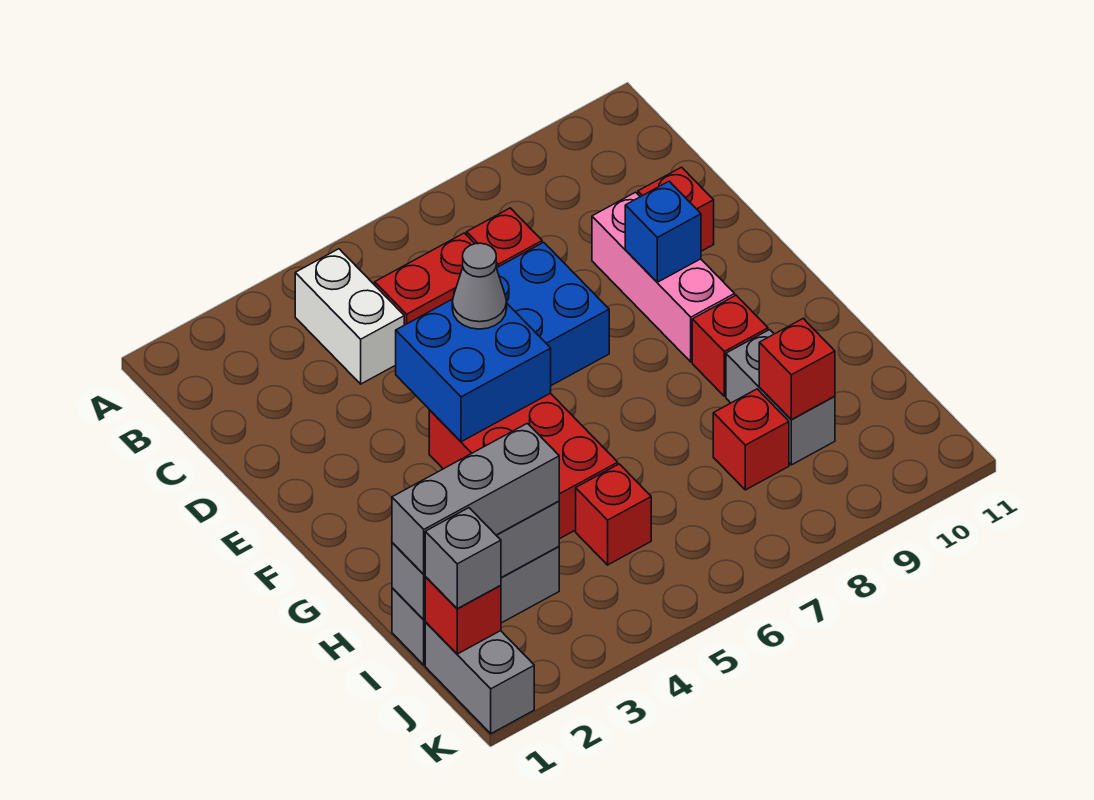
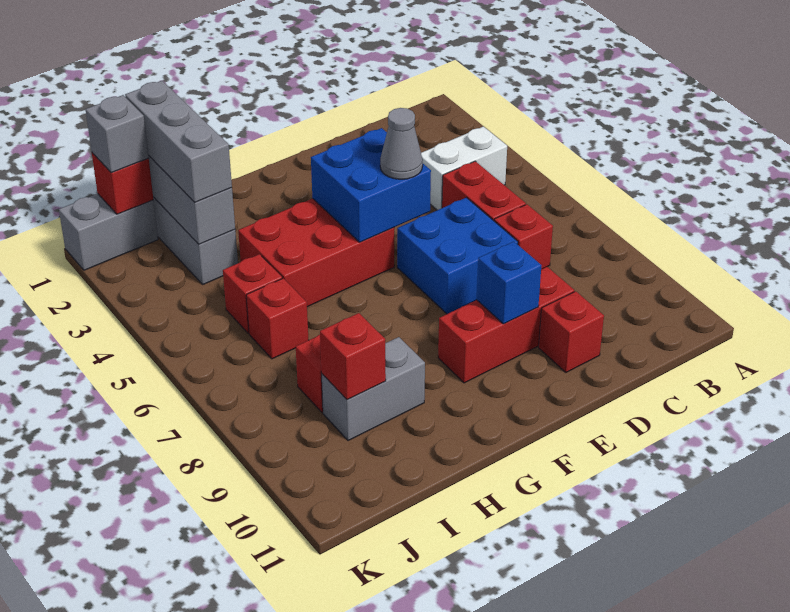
pink 1x3 brick [592,192,735,362] -> red 1x3 brick [438,267,574,383]
red 1x1 brick [692,295,768,396] -> red 1x1 brick moved to [246,278,308,359]

